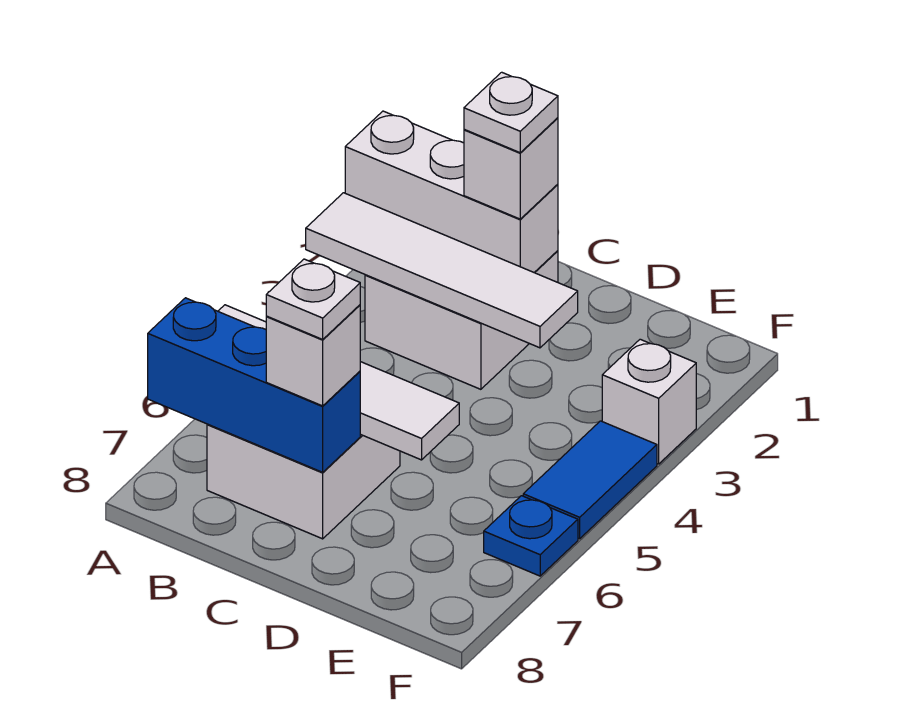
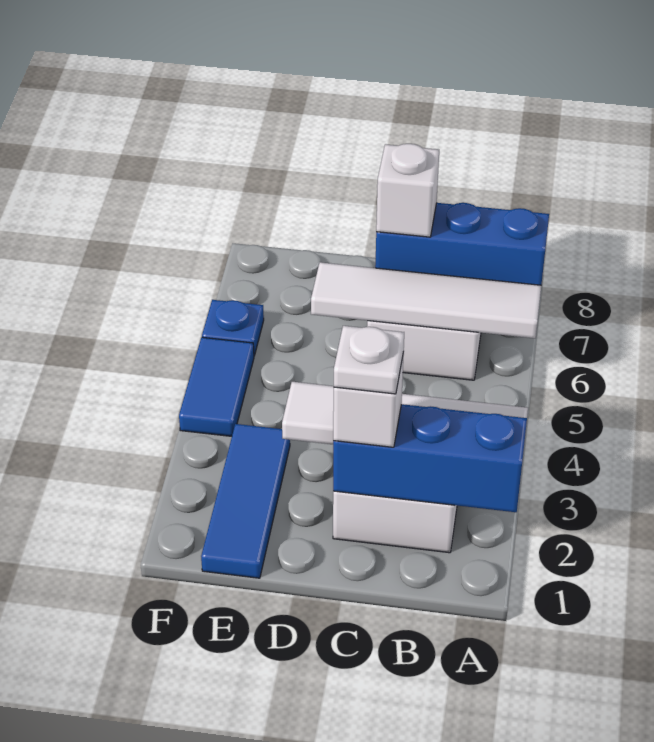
white 1x3 brick [345,111,558,272] -> blue 1x3 brick [333,404,527,512]
white 1x1 plate [266,259,360,339] -> none
none -> blue 1x3 tile [201,424,290,578]
white 1x1 brick [602,339,696,464] -> none

